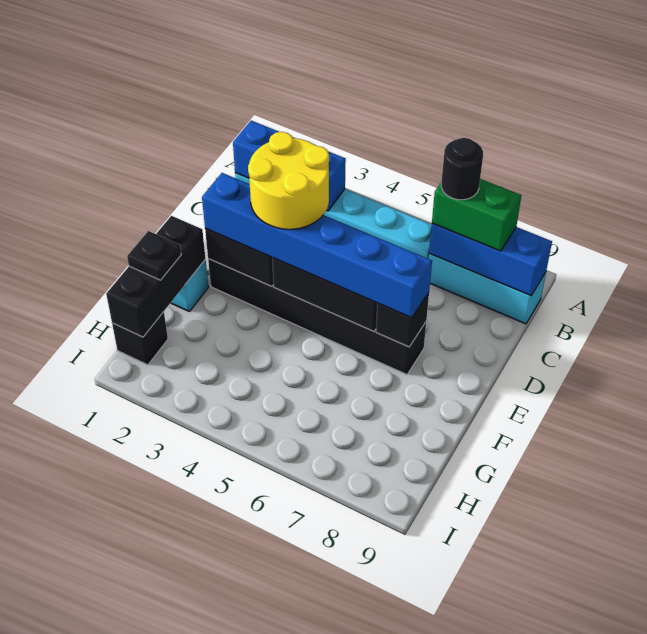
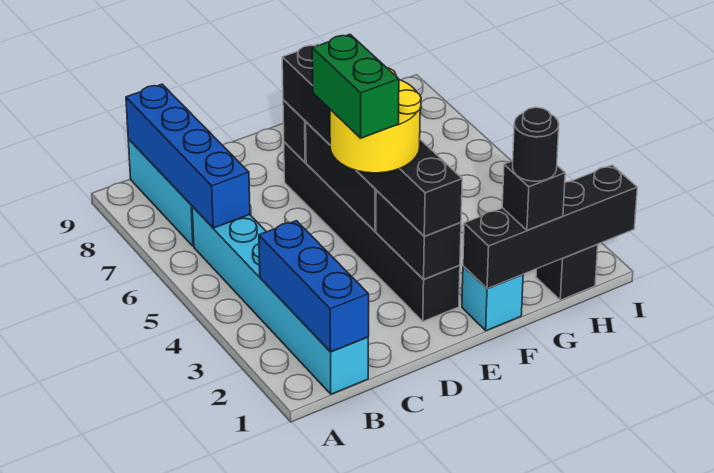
blue 1x3 brick [429,223,552,296] -> blue 1x4 brick [126,84,250,228]
green 1x2 brick [432,179,521,251] -> green 1x2 brick moved to [312,34,399,138]
black 1x1 round brick [441,138,483,200] -> black 1x1 round brick moved to [513,107,559,181]
blue 1x6 brick [202,173,432,318] -> black 1x6 brick [282,44,462,236]
black 1x3 brick [106,216,206,337] -> black 1x4 brick [463,165,637,289]
black 1x1 plate [127,231,181,280] -> black 1x1 brick [502,161,565,230]

